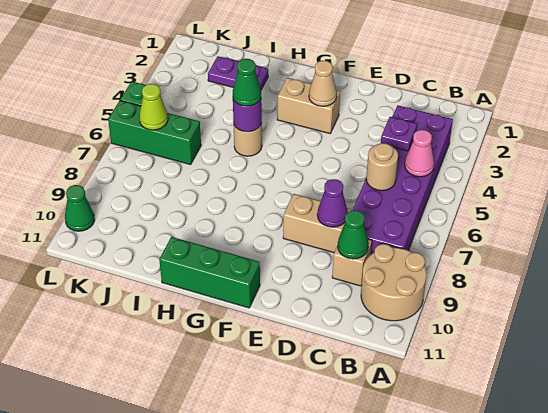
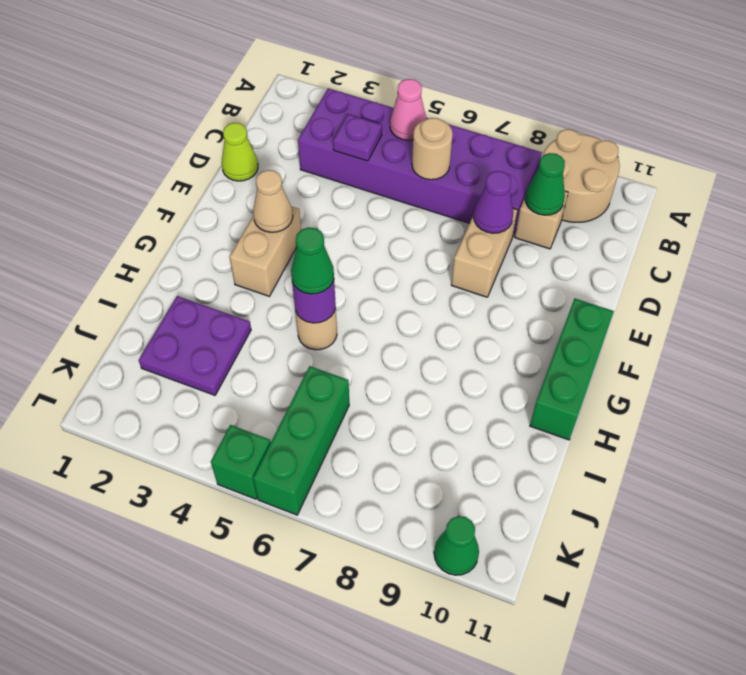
purple 1x2 plate [208,56,268,90] -> purple 2x2 plate [139,296,251,395]
lime 1x1 cone [139,84,168,130] -> lime 1x1 cone moved to [222,123,258,181]

